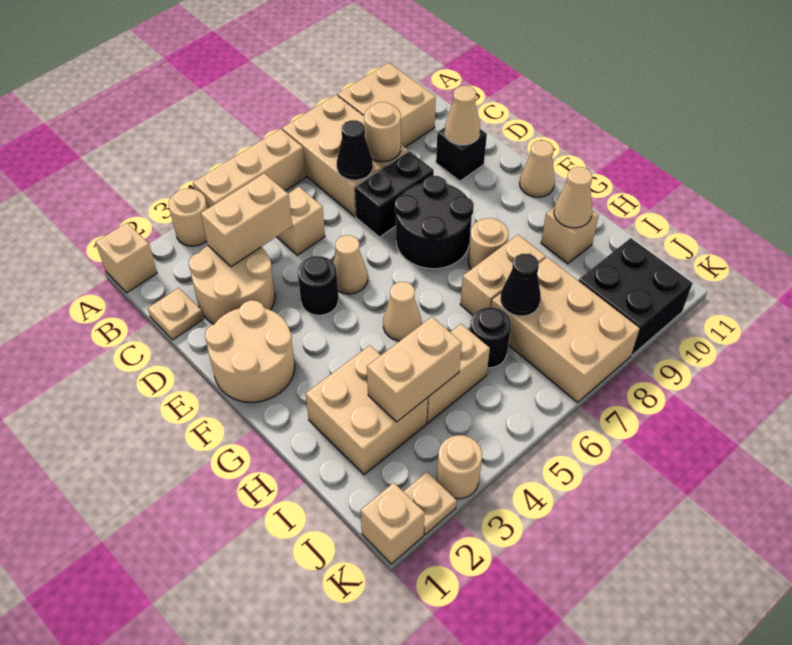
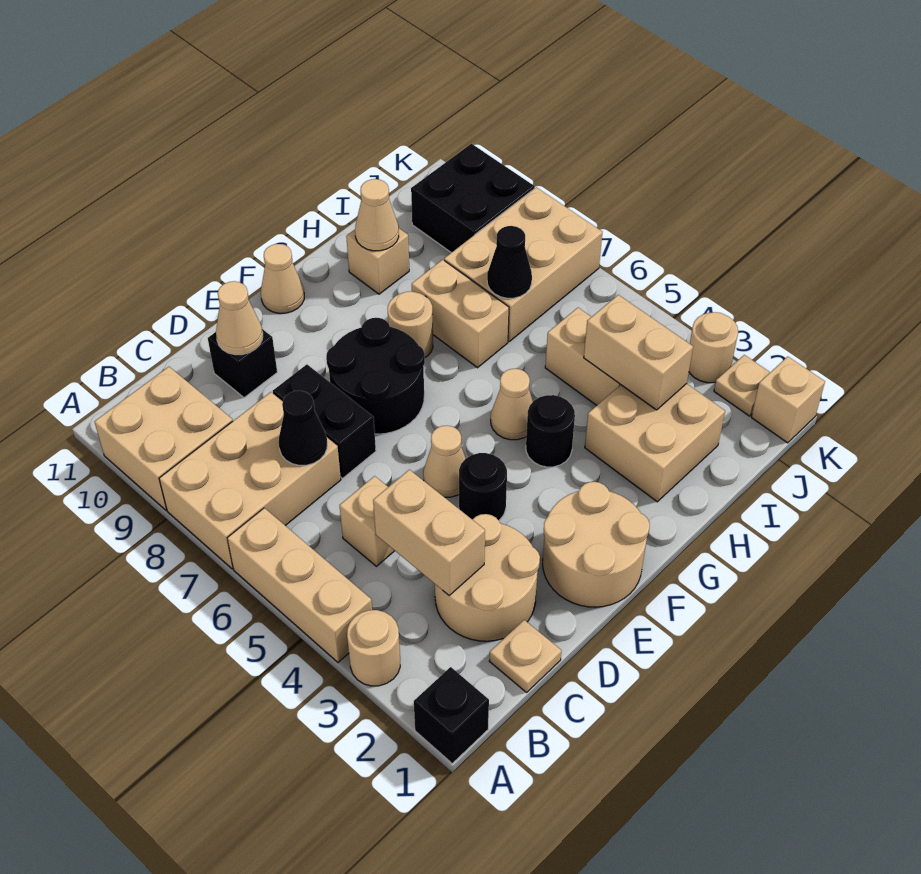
tan 1x1 brick [96,223,157,293] -> black 1x1 brick [414,667,489,763]
tan 1x1 round brick [364,102,401,162] -> none
black 1x1 round brick [470,307,511,368] -> black 1x1 round brick moved to [526,395,575,467]

